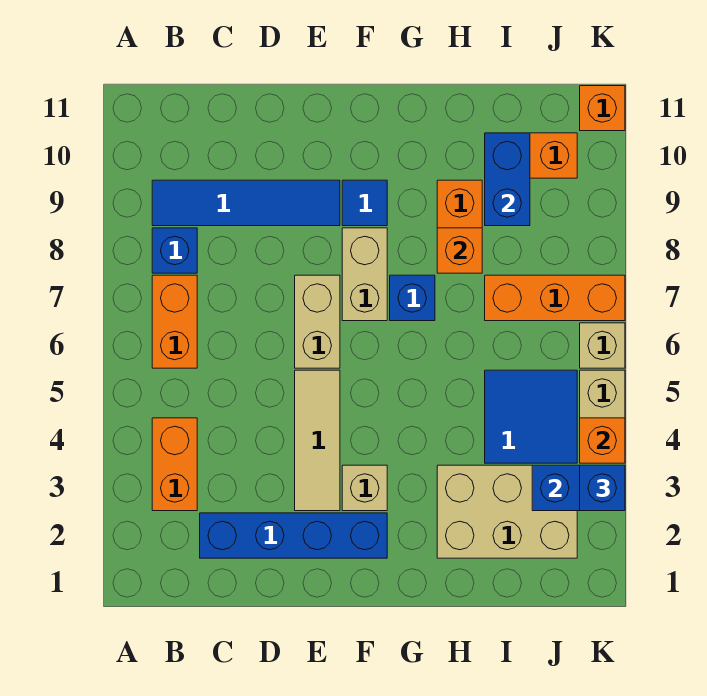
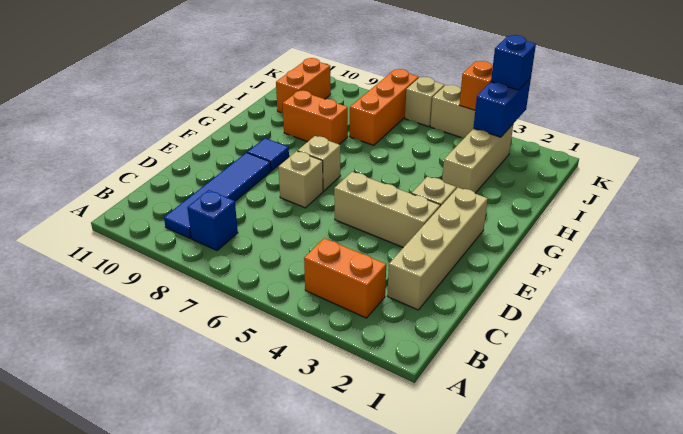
orange 1x2 brick [152,275,197,368] -> none
blue 1x4 brick [200,513,387,558] -> tan 1x4 brick [388,188,488,310]
tan 1x3 tile [295,370,340,511] -> tan 1x3 brick [334,172,440,247]
tan 1x2 brick [295,275,340,368] -> tan 1x1 brick [278,151,323,208]
tan 1x2 brick [342,228,387,321] -> tan 1x1 brick [298,136,341,191]
blue 1x1 brick [390,275,435,321] -> none
tan 2x3 brick [437,465,577,558] -> tan 1x3 brick [442,125,513,193]
orange 1x1 brick [437,228,482,273] -> none
blue 2x2 tile [485,370,577,463] -> none
blue 1x2 brick [485,133,530,226] -> none
orange 1x1 brick [580,86,625,131] -> none

